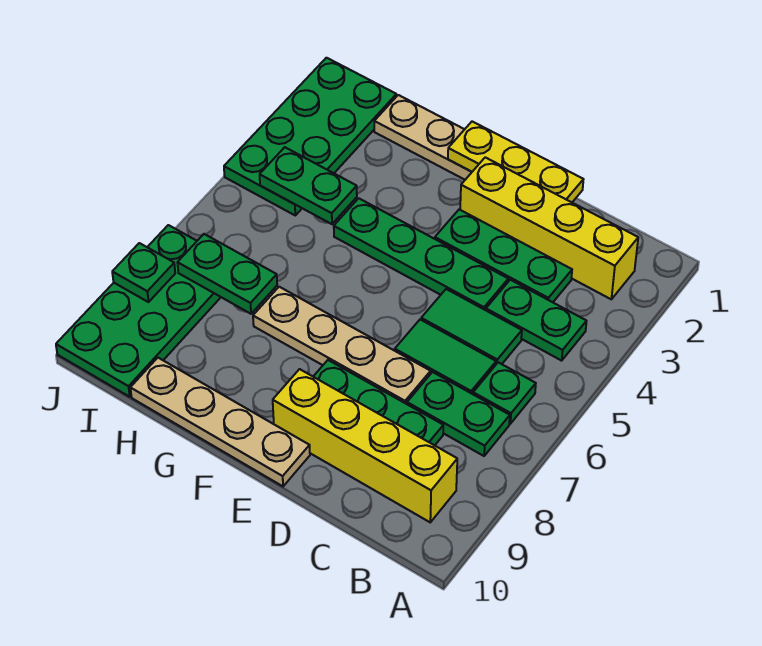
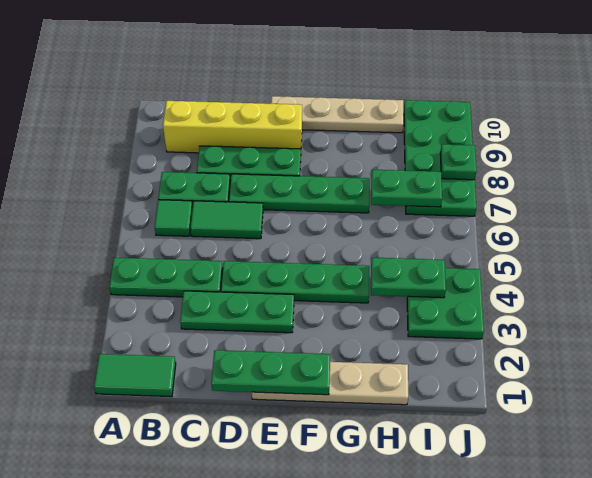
yellow 1x4 brick [460,157,638,299] -> none
green 1x2 plate [486,280,587,361] -> green 1x3 plate [109,257,223,297]
green 1x1 plate [473,362,536,424] -> green 1x1 tile [155,200,193,236]
green 1x2 tile [421,289,522,364] -> green 1x2 tile moved to [94,354,176,397]
yellow 1x3 plate [448,121,584,202] -> green 1x3 plate [211,350,330,395]
tan 1x4 plate [253,287,431,404] -> green 1x4 plate [229,174,370,213]
green 2x4 plate [224,58,396,215] -> green 2x2 plate [407,268,484,339]

